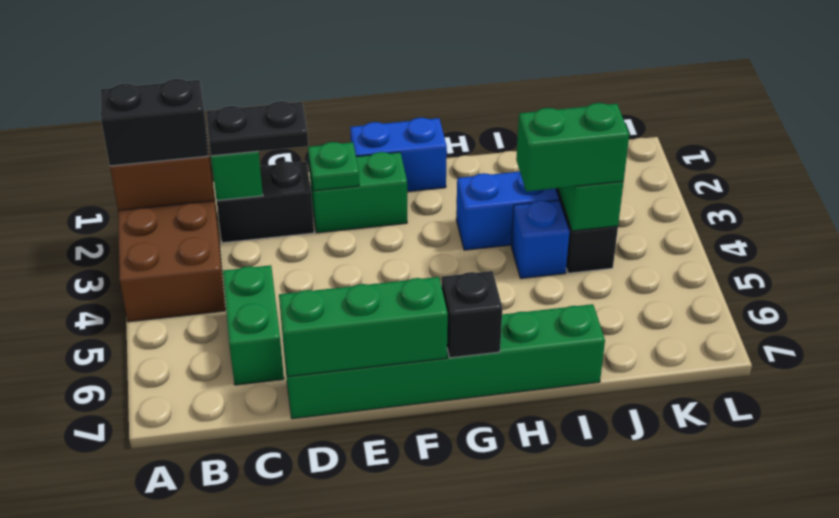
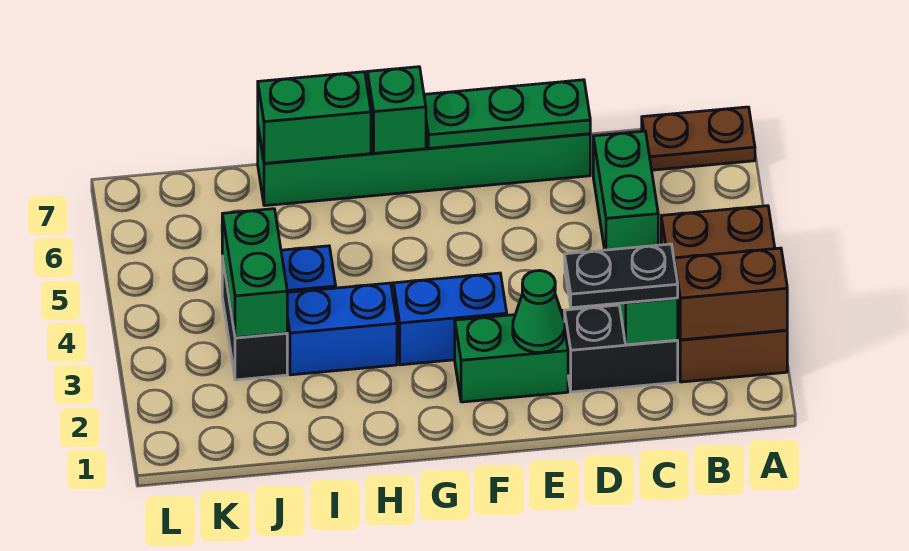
black 1x2 brick [101,79,208,166] -> none
none -> brown 1x2 plate [642,107,755,170]
green 1x3 brick [279,277,448,377] -> green 1x3 plate [424,80,590,148]
green 1x1 plate [308,142,359,191] -> green 1x1 cone [513,270,565,353]
blue 1x2 brick [350,118,447,192] -> blue 1x2 brick moved to [393,273,507,365]
black 1x1 brick [442,271,502,358] -> green 1x1 brick [367,67,426,153]
green 1x2 brick [516,103,629,191] -> green 1x2 brick moved to [258,72,371,163]

